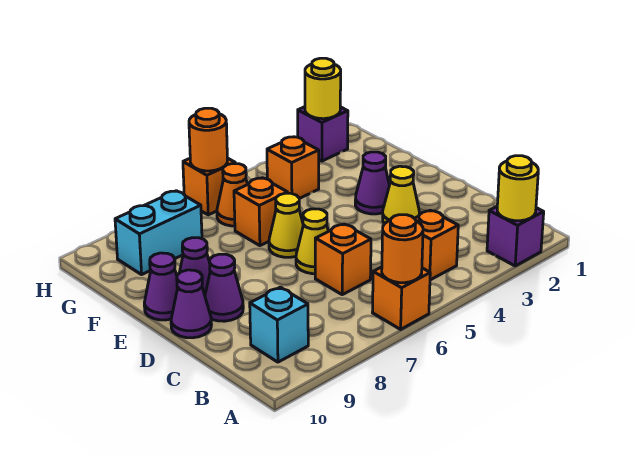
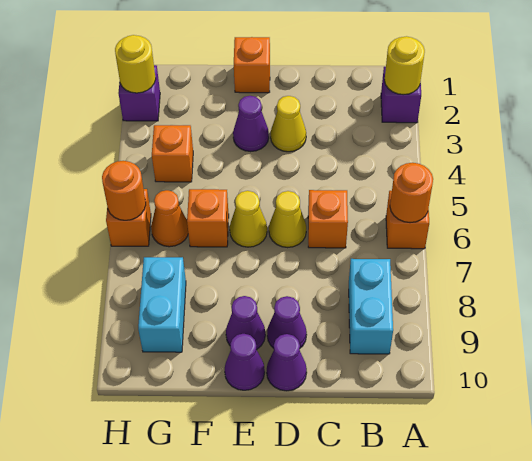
orange 1x1 brick [414,210,458,280] -> orange 1x1 brick moved to [234,37,270,93]
cyan 1x1 brick [250,287,308,362] -> cyan 1x2 brick [349,259,393,354]

